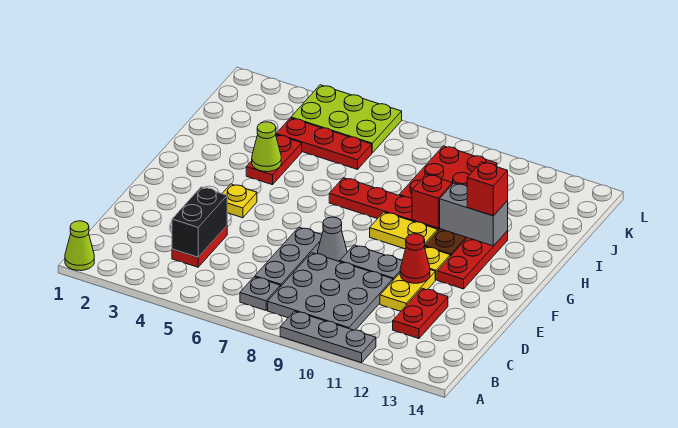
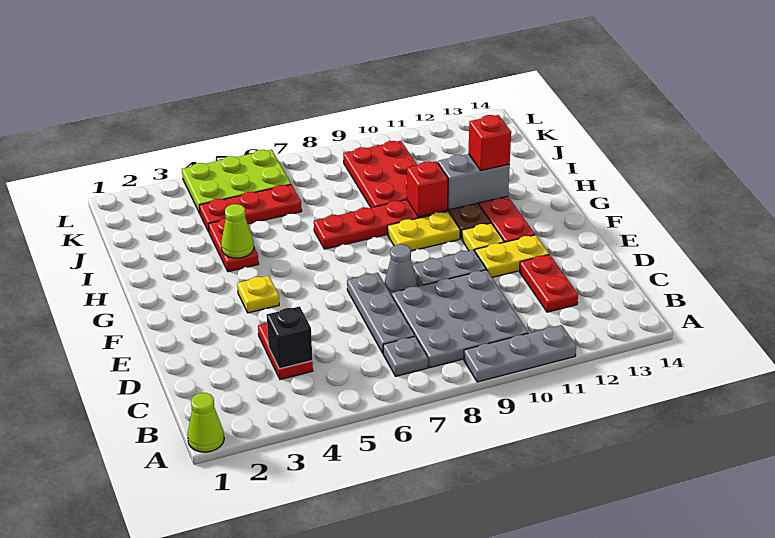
black 1x2 brick [172,187,227,257] -> black 1x1 brick [267,306,312,369]
yellow 1x2 plate [380,270,435,311] -> yellow 1x2 plate turned to [475,235,549,277]
red 1x1 cone [400,234,430,283] -> none

